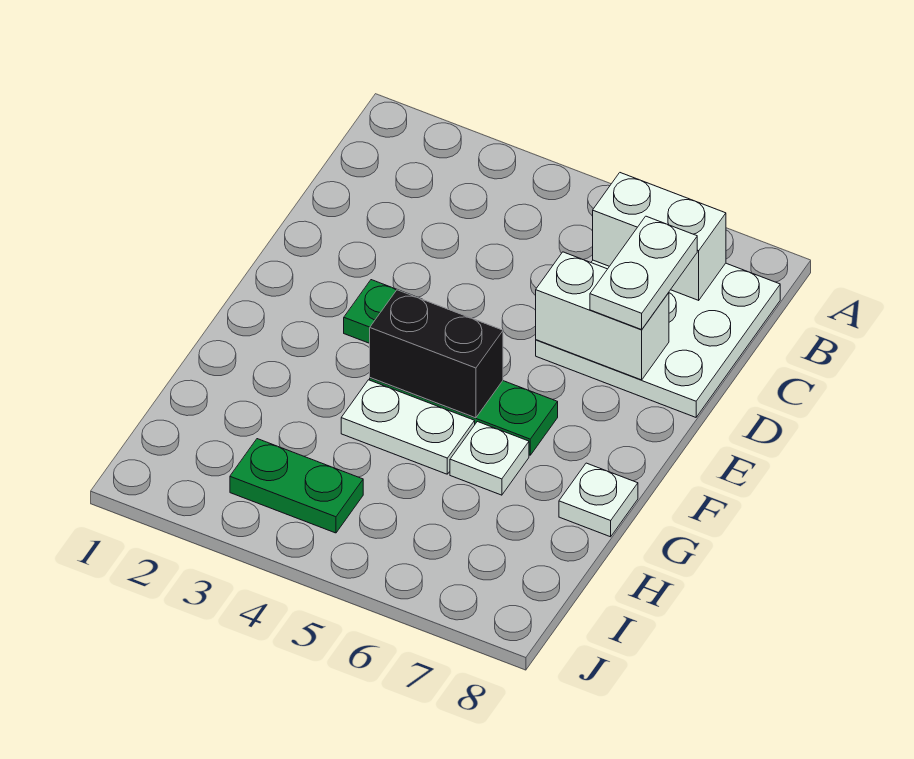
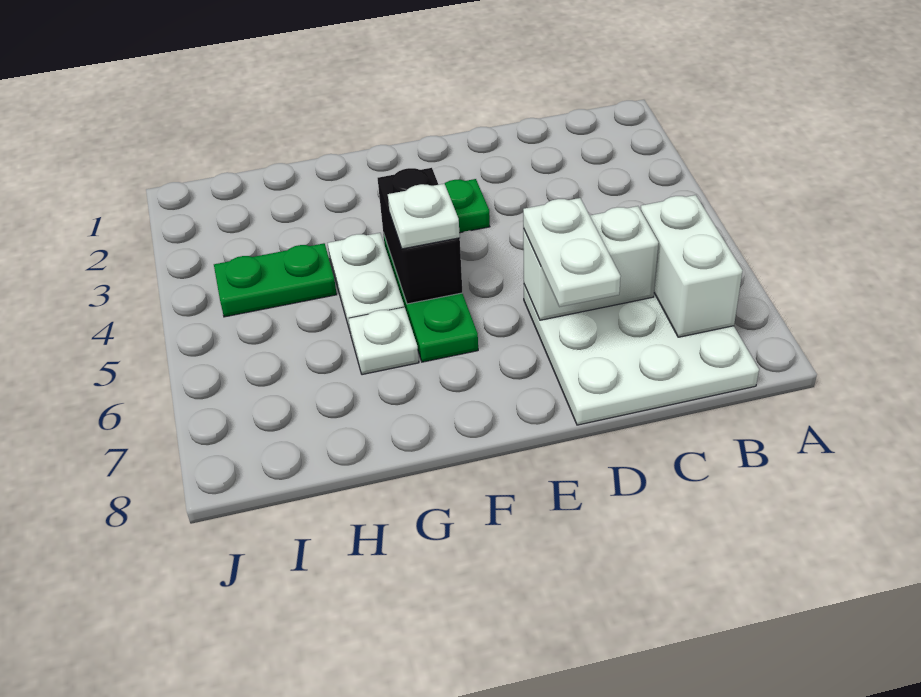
white 1x2 plate [590,216,697,330] -> white 1x2 plate turned to [523,198,621,307]
white 1x2 brick [536,252,669,380] -> white 1x2 brick turned to [523,206,659,320]
white 1x1 plate [559,463,638,537] -> white 1x1 plate moved to [388,184,460,249]
green 1x2 plate [230,439,363,533] -> green 1x2 plate turned to [214,243,337,317]

